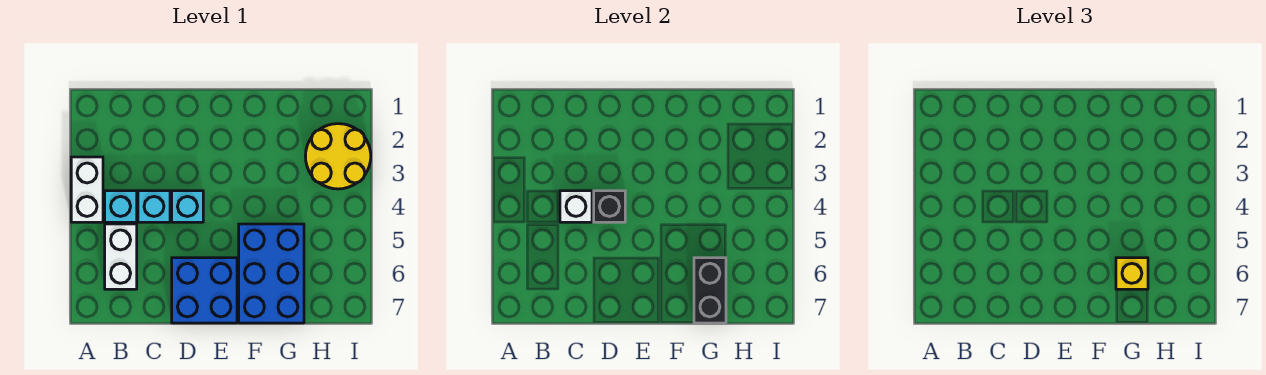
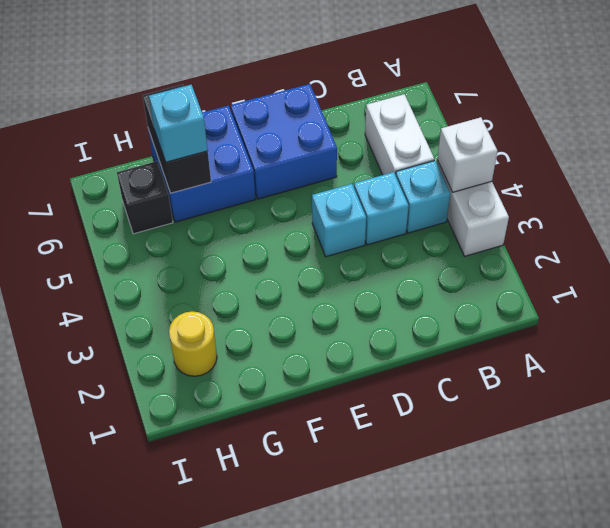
white 1x1 brick [560,191,592,222] -> white 1x1 brick moved to [437,117,497,192]
black 1x1 brick [594,191,625,222] -> black 1x1 brick moved to [117,161,173,234]
blue 2x3 brick [239,224,304,323] -> blue 2x2 brick [148,106,255,222]
yellow 1x1 brick [1116,258,1148,289] -> cyan 1x1 brick [149,85,208,162]
yellow 2x2 round brick [305,124,371,189] -> yellow 1x1 round brick [169,311,217,376]

